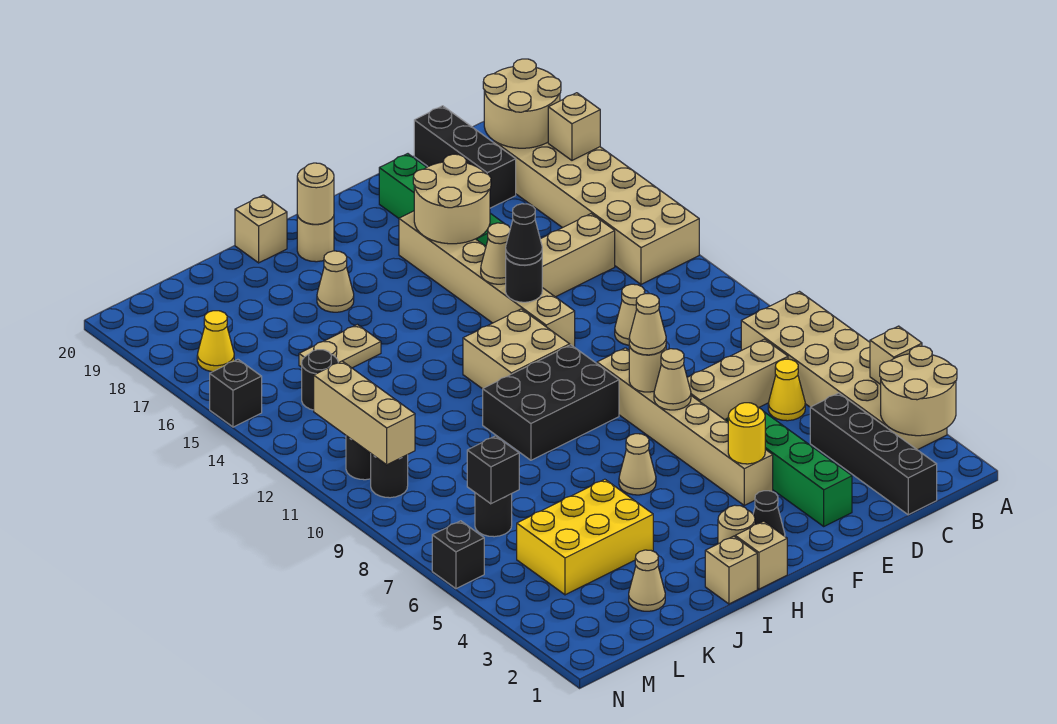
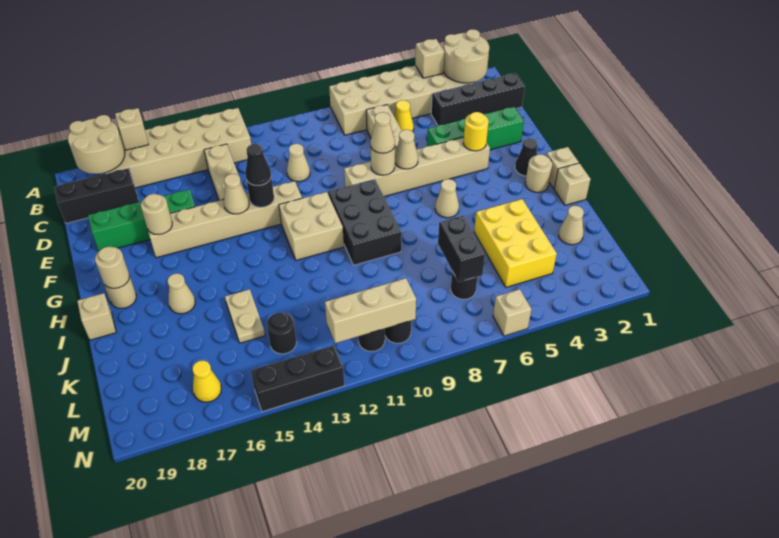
tan 2x2 round brick [413,154,491,244] -> tan 1x1 round brick [141,194,172,235]
black 1x1 brick [467,436,519,504] -> black 1x2 brick [438,216,485,282]
black 1x1 brick [432,521,484,589] -> tan 1x1 brick [493,289,531,336]
black 1x1 brick [210,359,262,427] -> black 1x3 brick [251,345,344,412]

